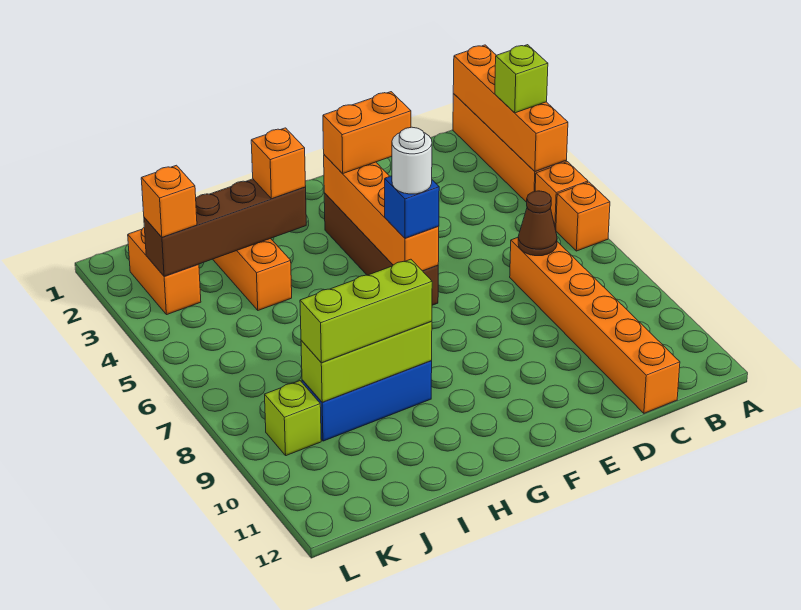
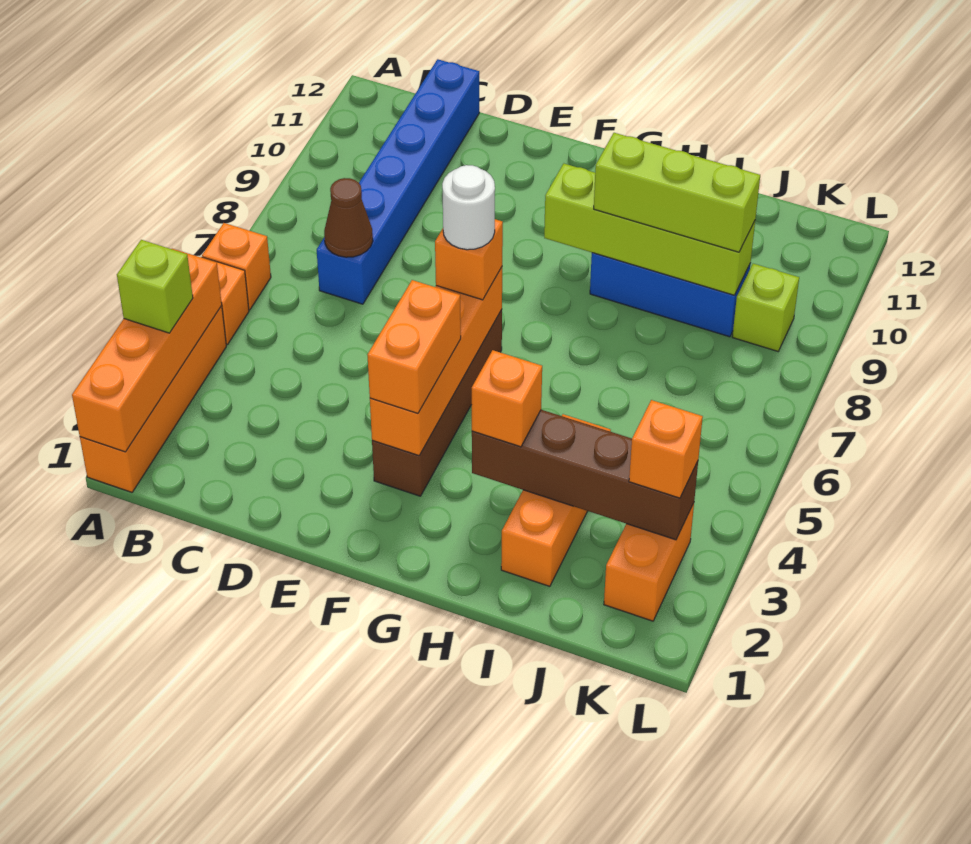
orange 1x6 brick [510,238,680,413] -> blue 1x6 brick [317,59,479,304]
orange 1x2 brick [323,92,411,174] -> orange 1x2 brick turned to [368,280,461,413]
blue 1x1 brick [385,176,439,238] -> orange 1x1 brick [435,219,503,300]
lime 1x3 brick [301,321,432,402] -> lime 1x4 brick [544,164,755,295]

